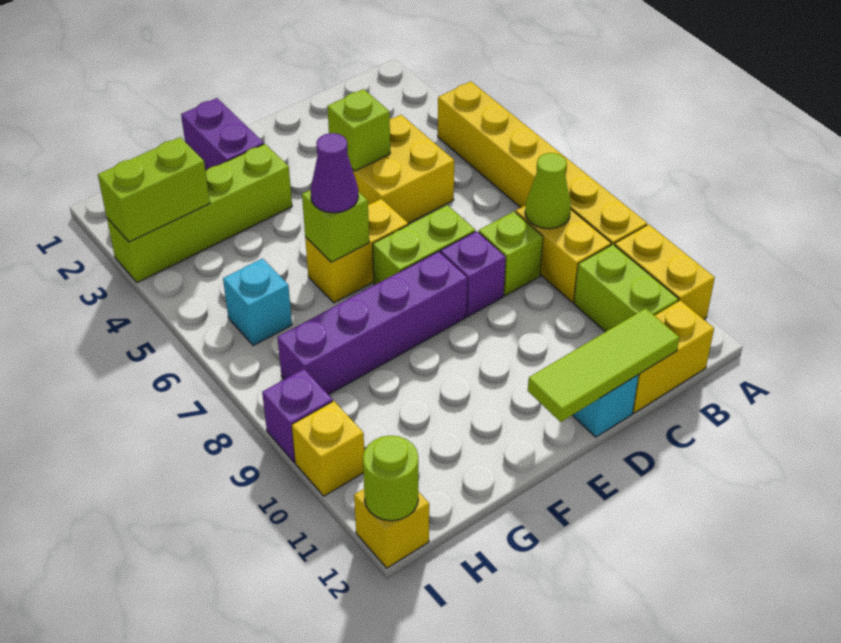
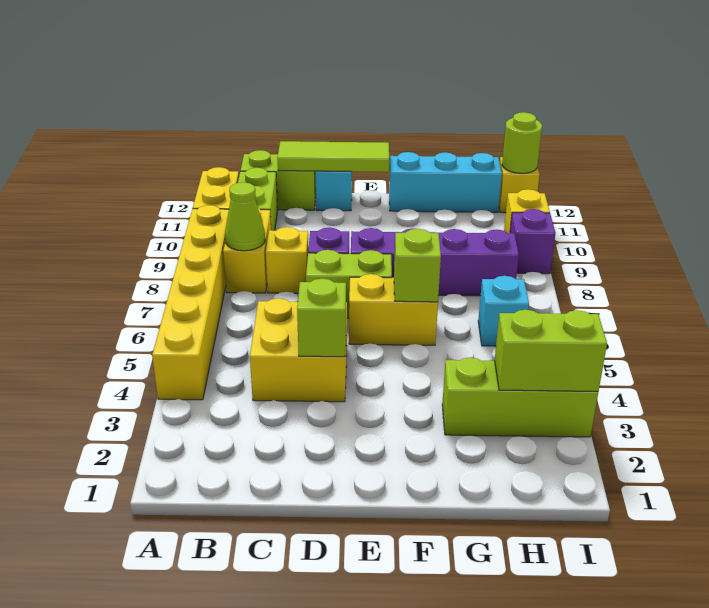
yellow 1x2 brick [633,300,714,413] -> lime 1x2 brick [241,150,316,210]
lime 1x1 brick [479,212,543,296] -> yellow 1x1 brick [266,227,309,293]
purple 1x2 brick [181,98,264,171] -> none
lime 1x4 brick [107,144,292,283] -> lime 1x3 brick [442,358,598,437]
purple 1x1 cone [311,133,358,213] -> none
none -> cyan 1x3 brick [389,152,502,212]

